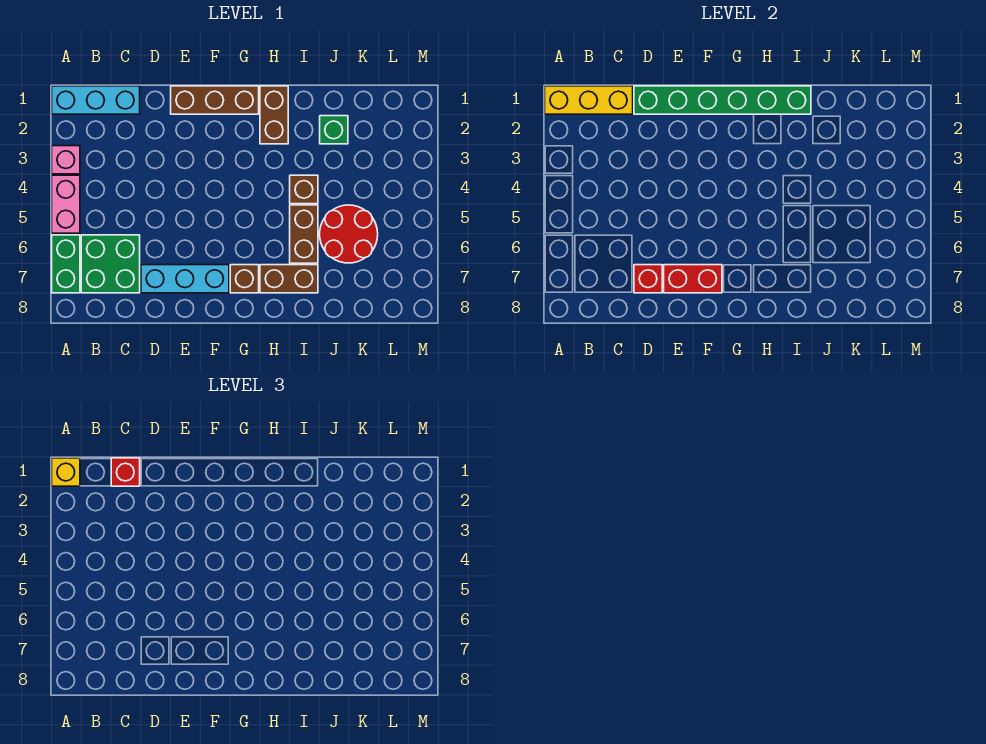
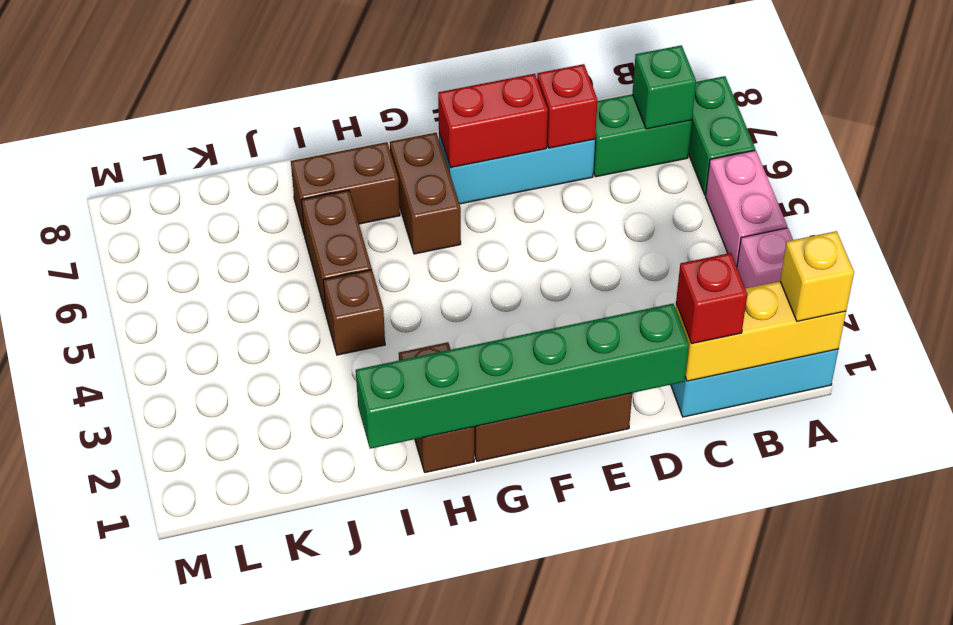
green 2x2 brick [81,235,140,293] -> green 1x2 brick [593,94,692,177]
brown 1x1 brick [230,265,259,293] -> brown 1x2 brick [390,133,461,254]
green 1x1 brick [320,116,348,144] -> green 1x1 brick moved to [633,45,696,129]
red 2x2 round brick [320,205,378,263] -> none

